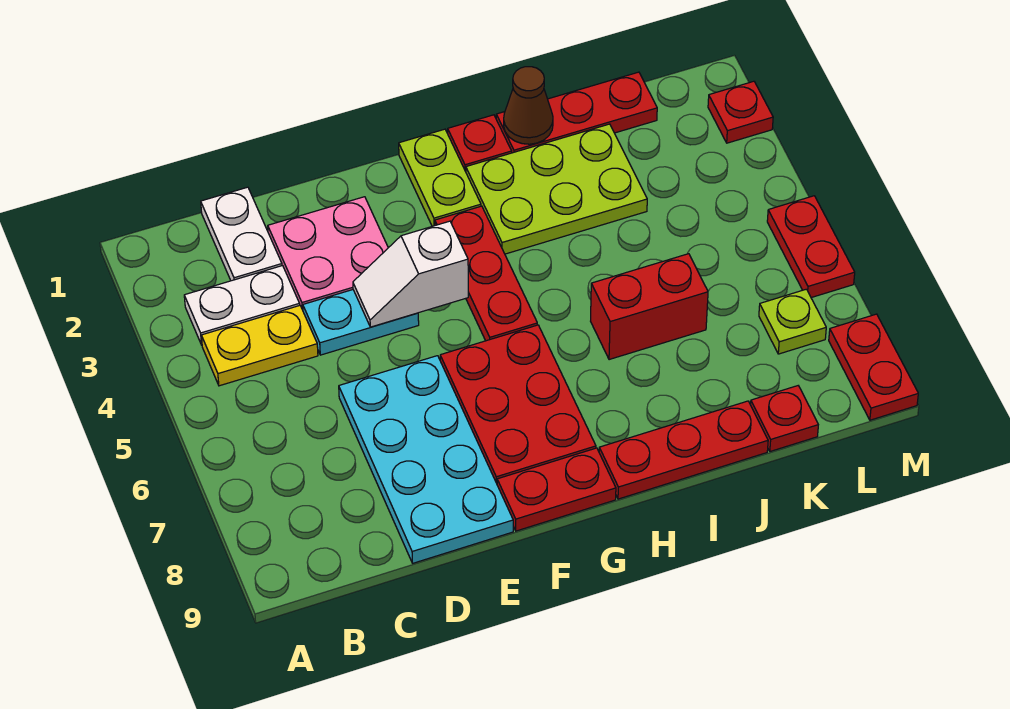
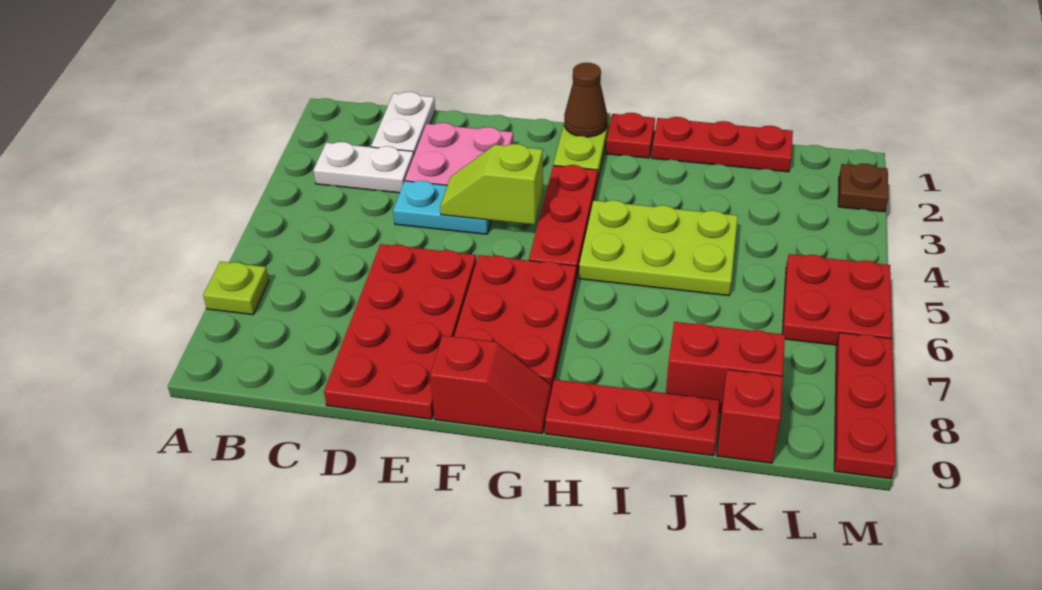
yellow 1x2 plate [201,306,318,386] -> none
cyan 2x4 plate [339,356,513,563] -> red 2x4 plate [324,244,476,419]
white 1x2 slope [353,221,468,327] -> lime 1x2 slope [440,144,543,225]
red 1x2 plate [497,448,616,531] -> red 1x2 slope [430,336,551,434]
lime 2x3 plate [466,124,647,254] -> lime 2x3 plate moved to [579,200,738,296]
brown 1x1 cone [504,67,553,144] -> brown 1x1 cone moved to [564,63,608,137]
red 1x2 brick [591,254,708,360] -> red 1x2 brick moved to [666,322,785,413]
red 1x1 plate [751,386,818,452] -> red 1x1 brick [717,370,783,463]
lime 1x1 plate [759,289,826,354] -> lime 1x1 plate moved to [203,262,269,315]
red 1x1 plate [708,81,773,143] -> brown 1x1 plate [838,163,888,212]
red 1x2 plate [767,196,855,298] -> red 2x2 plate [782,254,892,345]
red 1x2 plate [829,314,918,420] -> red 1x3 plate [834,333,896,479]

